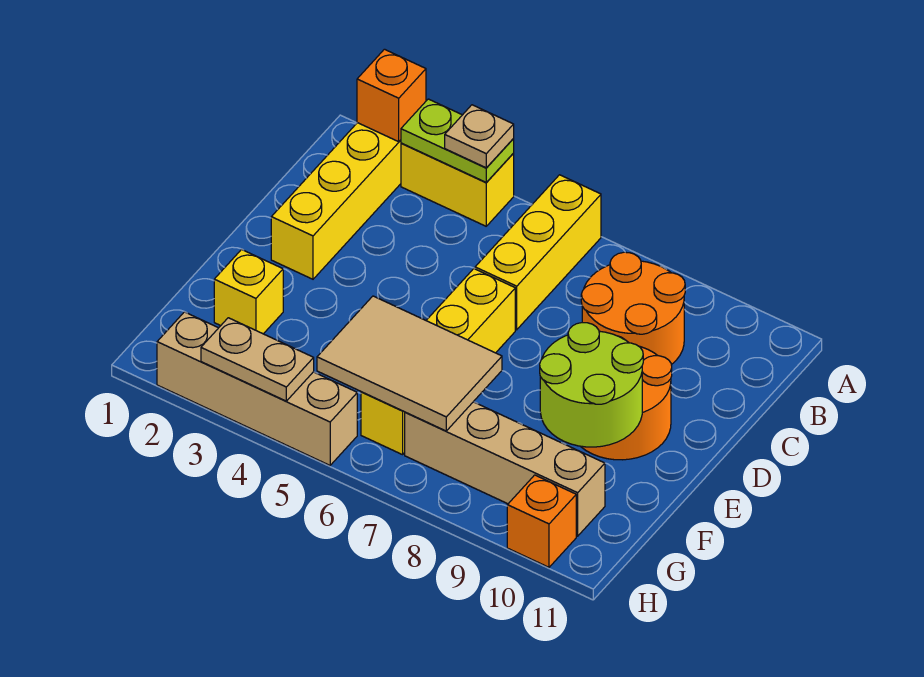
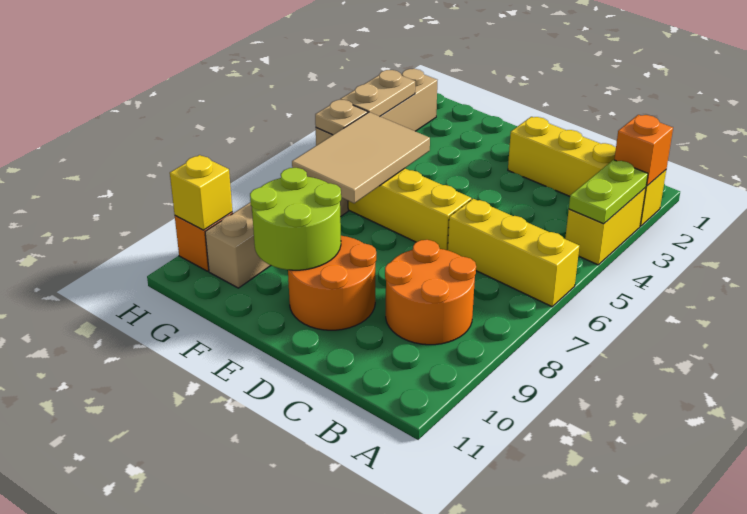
tan 1x1 plate [445,105,514,168] -> tan 1x1 plate moved to [315,100,368,135]
yellow 1x1 brick [214,250,283,334] -> yellow 1x1 brick moved to [170,155,232,230]

